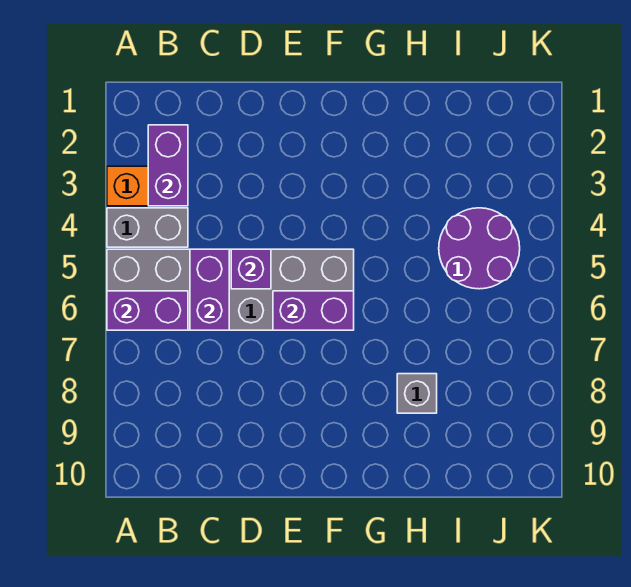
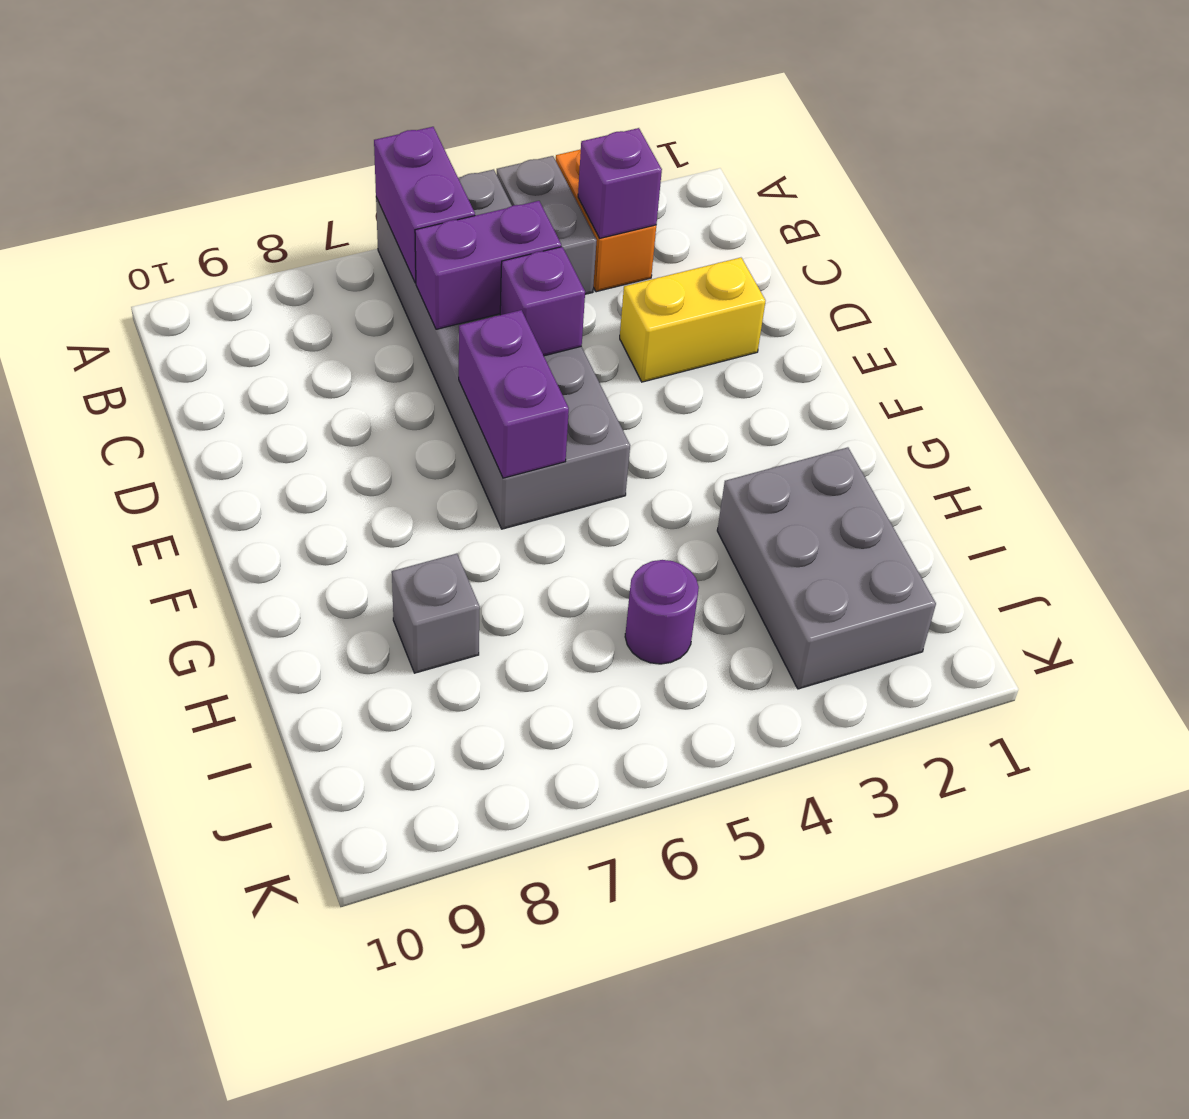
purple 1x2 brick [148,125,188,206] -> purple 1x1 brick [578,128,662,238]
none -> yellow 1x2 brick [620,258,765,382]
none -> grey 2x3 brick [717,447,936,689]
purple 2x2 round brick [439,208,520,289] -> purple 1x1 round brick [625,560,699,664]

